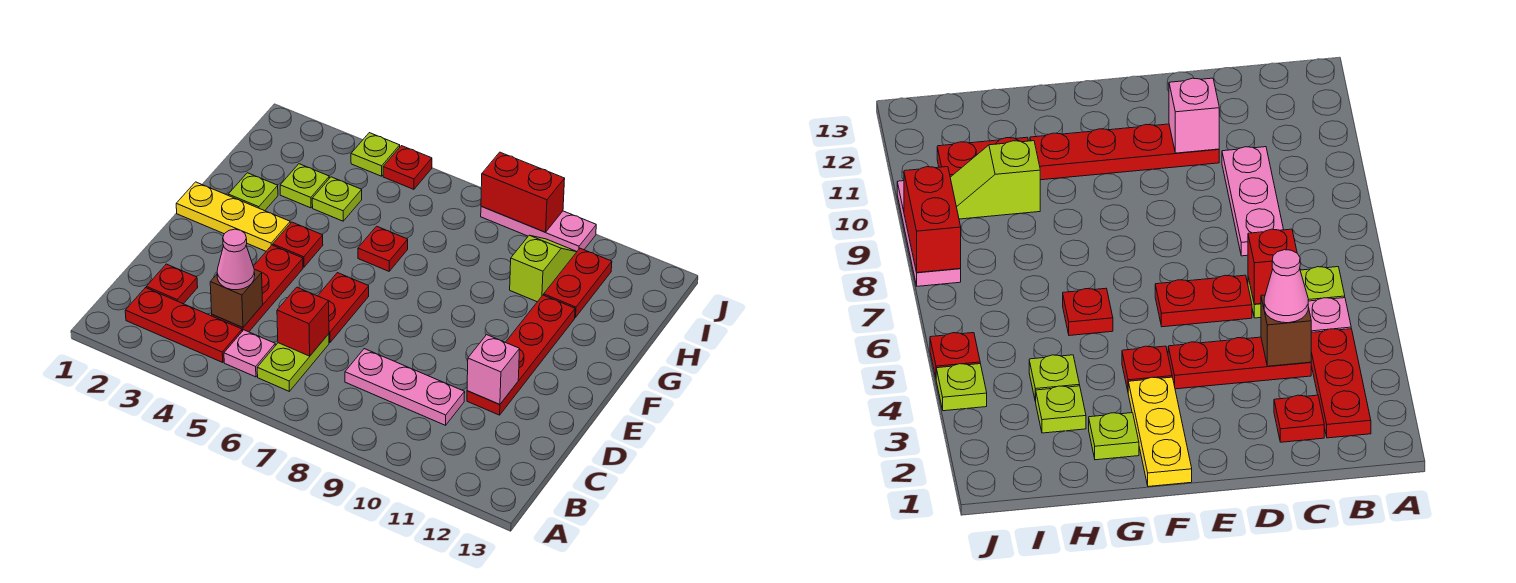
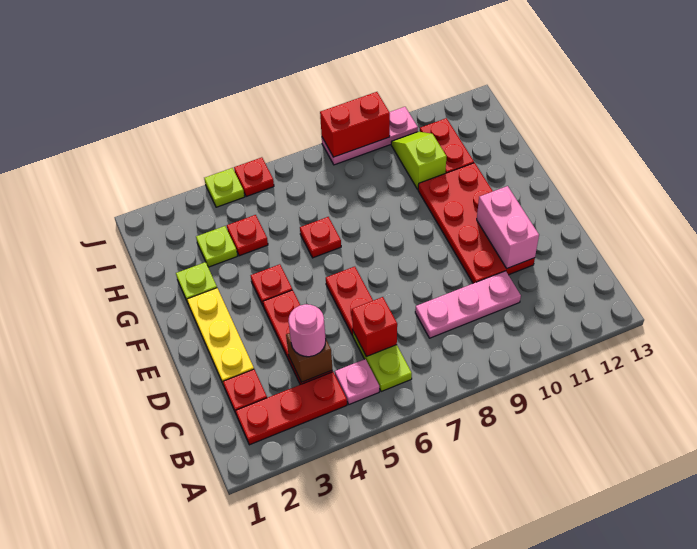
pink 1x1 cone [217,229,255,290] -> pink 1x1 round brick [289,304,326,357]
red 1x4 plate [467,295,575,415] -> red 2x4 plate [418,163,535,283]
pink 1x1 brick [467,335,520,404] -> pink 1x2 brick [477,186,539,268]
yellow 1x3 plate [176,182,290,251] -> yellow 1x3 plate turned to [187,288,254,385]
lime 1x1 plate [312,177,362,221] -> red 1x1 plate [227,215,268,256]

